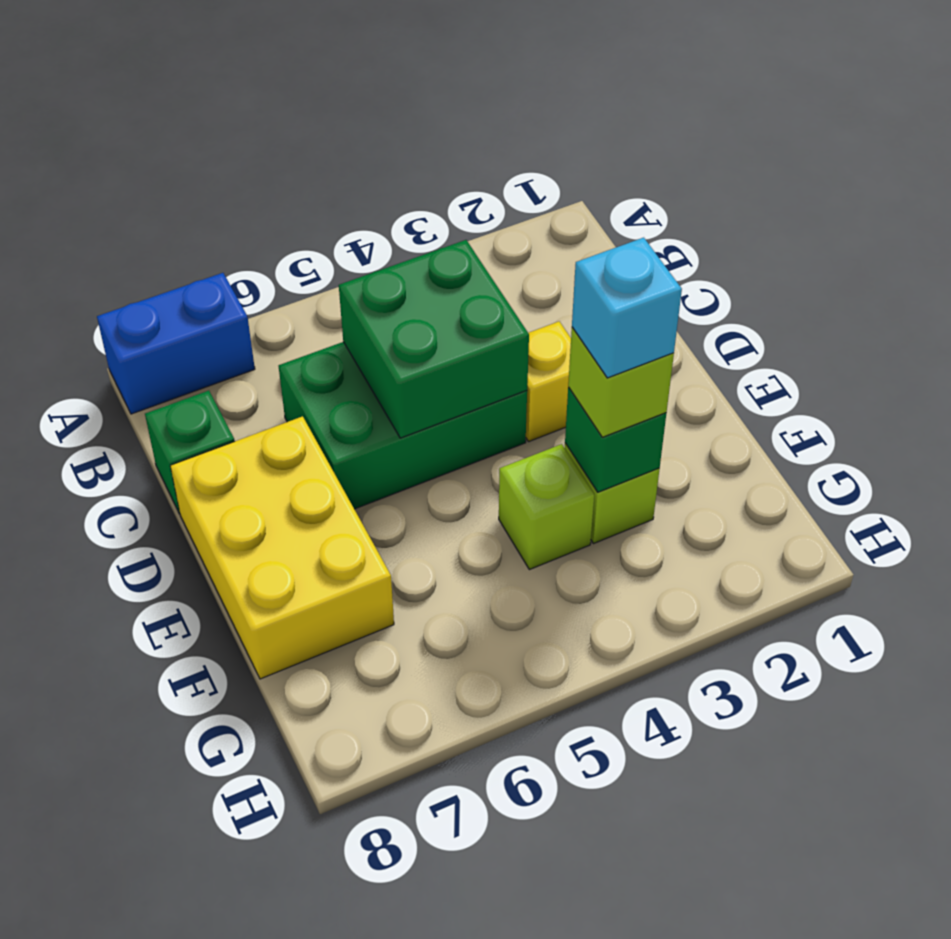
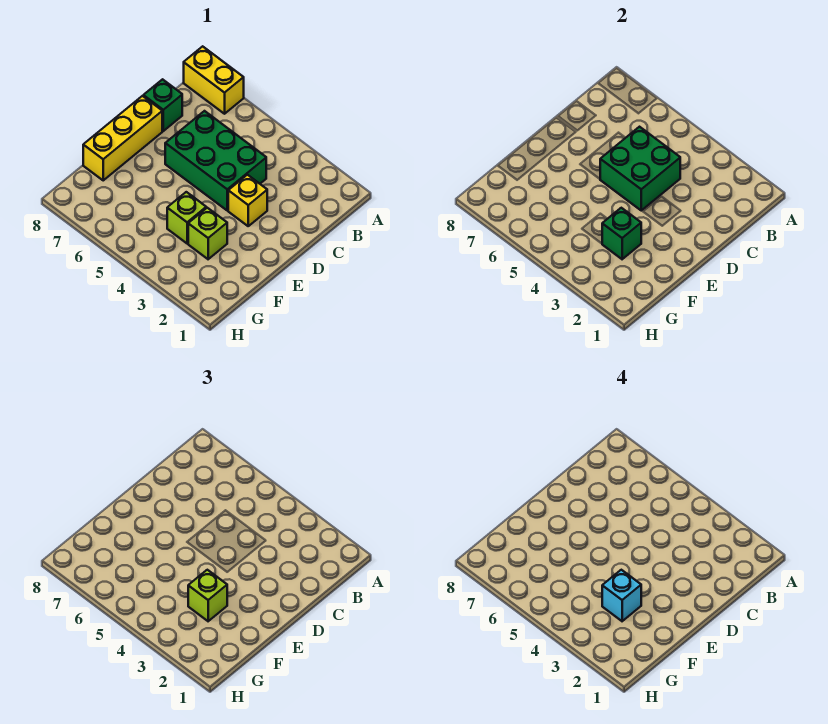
blue 1x2 brick [97,273,255,414] -> yellow 1x2 brick [184,46,244,114]
yellow 2x3 brick [170,416,394,679] -> yellow 1x3 brick [83,96,162,180]

